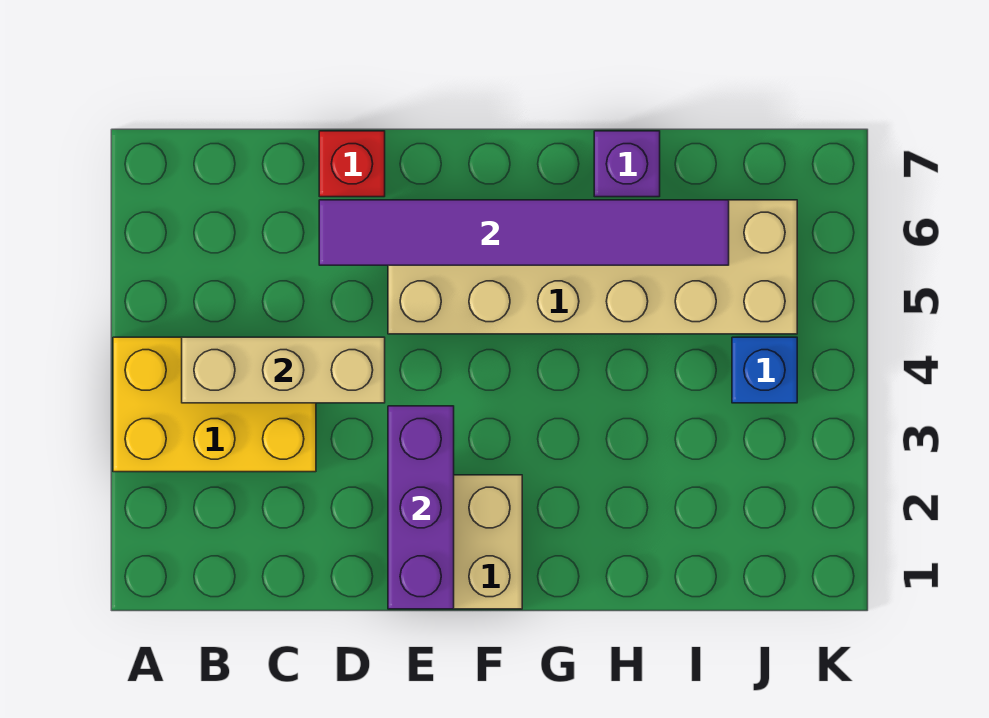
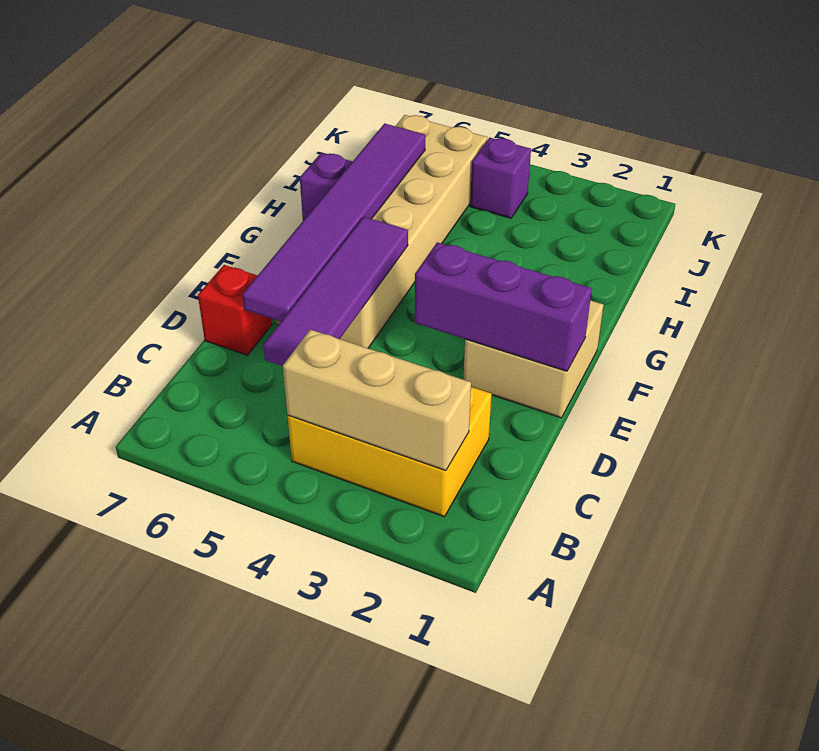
yellow 2x3 brick [113,337,316,472] -> yellow 2x3 brick turned to [288,387,492,517]
tan 1x3 brick [182,337,385,403] -> tan 1x3 brick turned to [283,330,471,471]
none -> purple 1x4 tile [263,217,408,366]
blue 1x1 brick [732,337,797,403] -> purple 1x1 brick [470,138,531,218]

